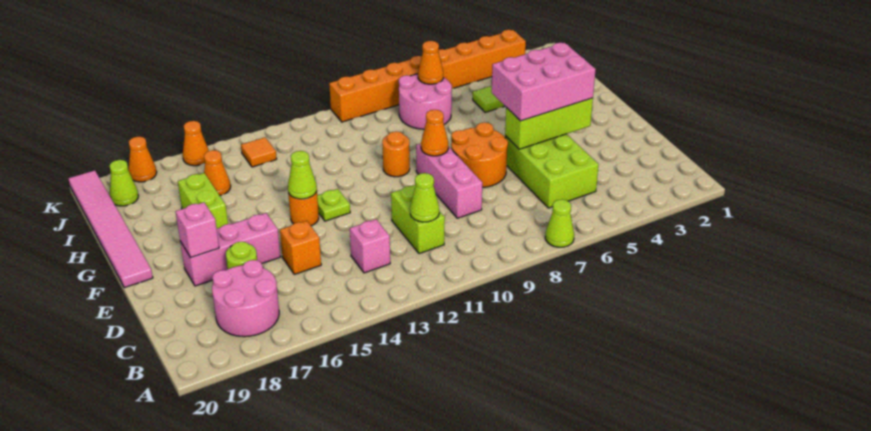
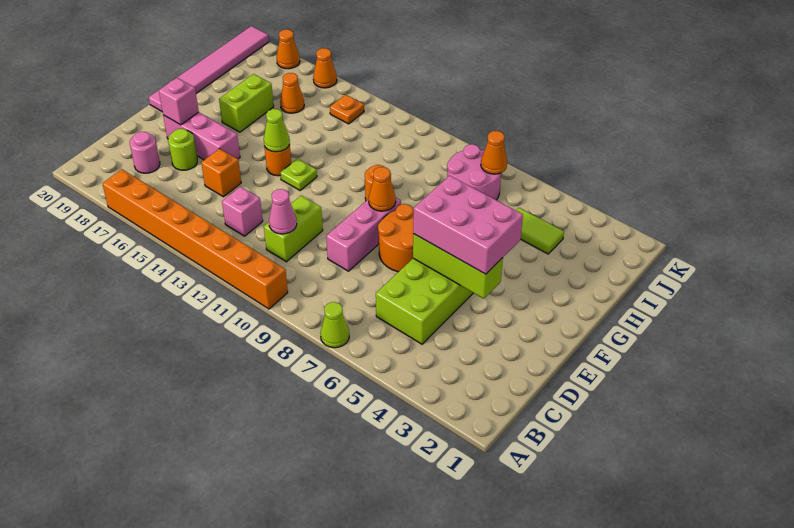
pink 2x2 round brick [212,260,279,337] -> pink 1x1 round brick [130,132,160,173]
lime 1x1 cone [410,173,439,222] -> pink 1x1 cone [269,189,297,234]
orange 1x1 tile [241,137,277,167] -> orange 1x1 plate [330,95,364,124]
lime 1x1 cone [110,160,138,206] -> none
orange 1x8 brick [329,30,526,122] -> orange 1x8 brick moved to [103,169,288,309]

